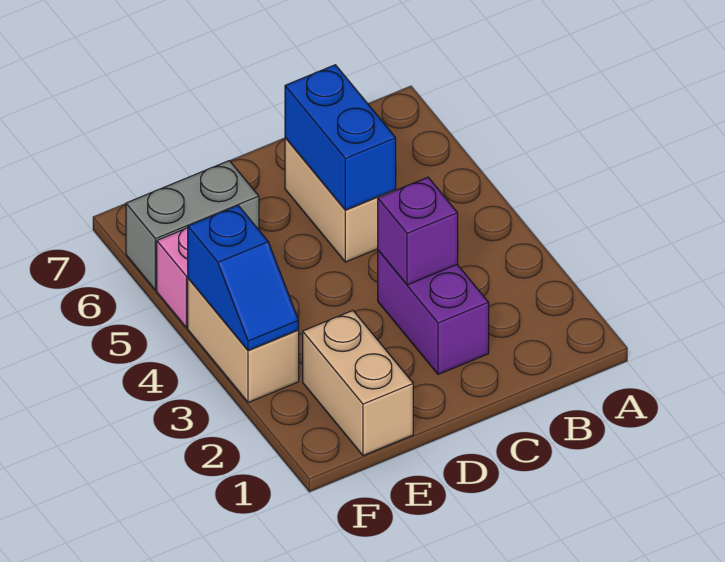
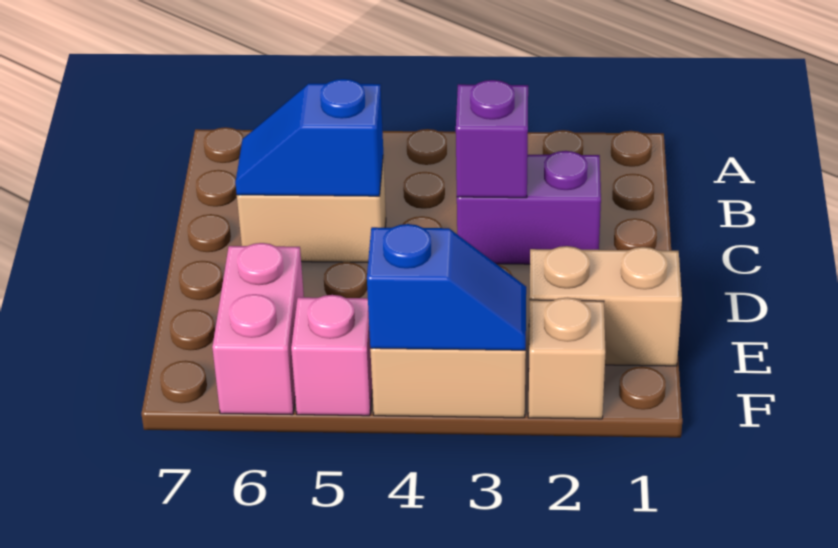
blue 1x2 brick [285,65,396,210] -> blue 1x2 slope [235,79,383,196]
grey 1x2 brick [126,161,259,290] -> pink 1x2 brick [212,243,304,415]
none -> tan 1x1 brick [528,297,605,419]

